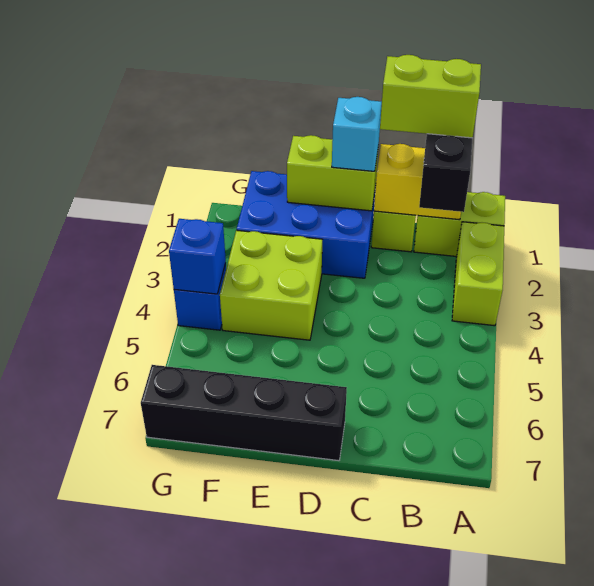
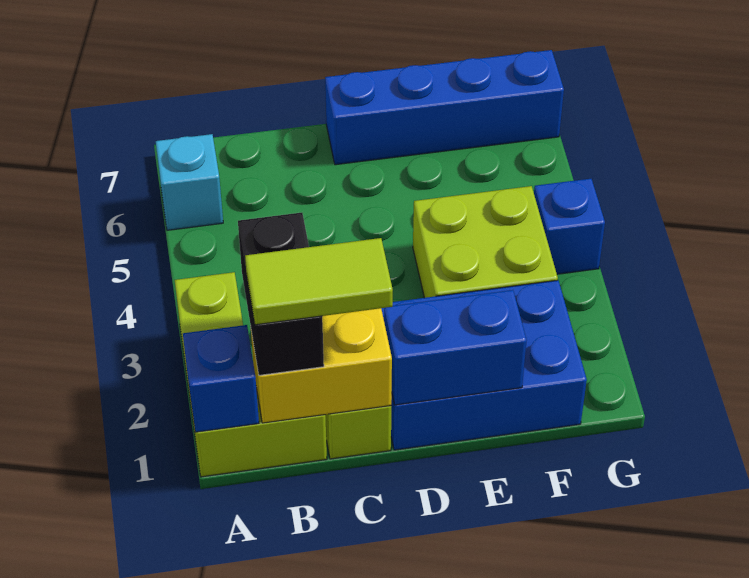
lime 1x2 brick [380,55,481,138] -> lime 1x2 tile [245,238,393,325]
lime 1x2 brick [287,135,378,211] -> blue 1x2 brick [384,290,527,405]
cyan 1x1 brick [332,97,382,171] -> cyan 1x1 brick moved to [156,134,223,230]
black 1x4 brick [141,365,347,461] -> blue 1x4 brick [325,50,564,165]
blue 1x1 brick [169,219,226,294] -> blue 1x1 brick moved to [183,325,259,432]

